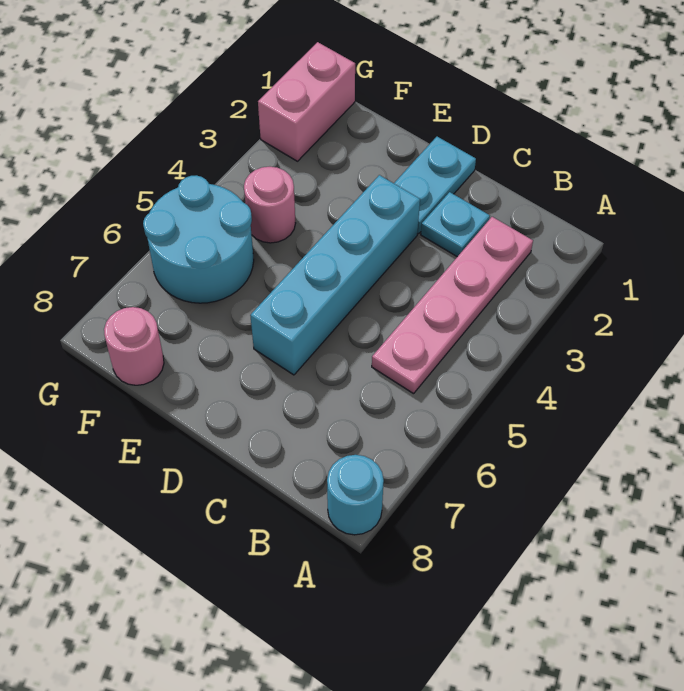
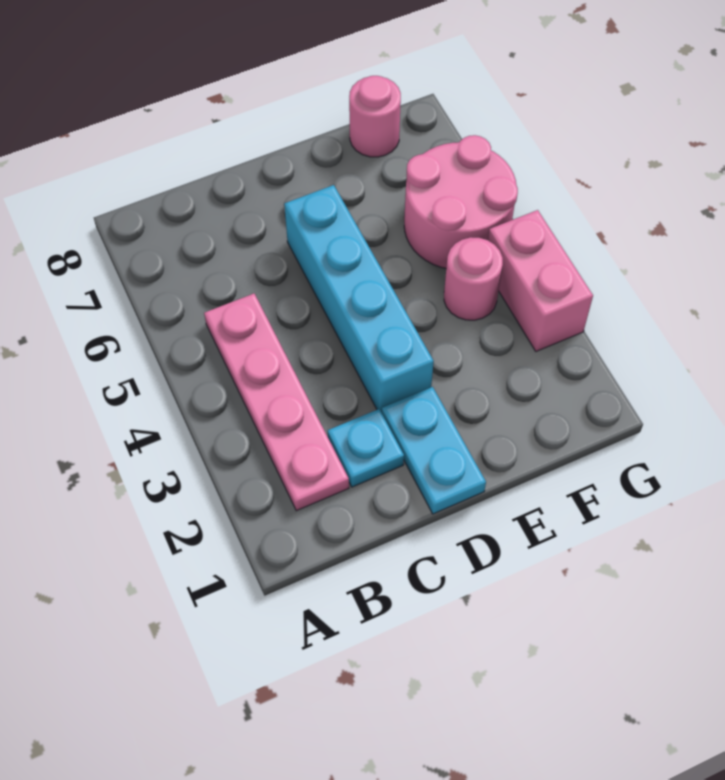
cyan 1x1 round brick [327,455,384,535] -> none
cyan 2x2 round brick [143,175,254,303] -> pink 2x2 round brick [404,135,518,268]
pink 1x2 brick [258,42,355,161] -> pink 1x2 brick moved to [488,210,593,351]

